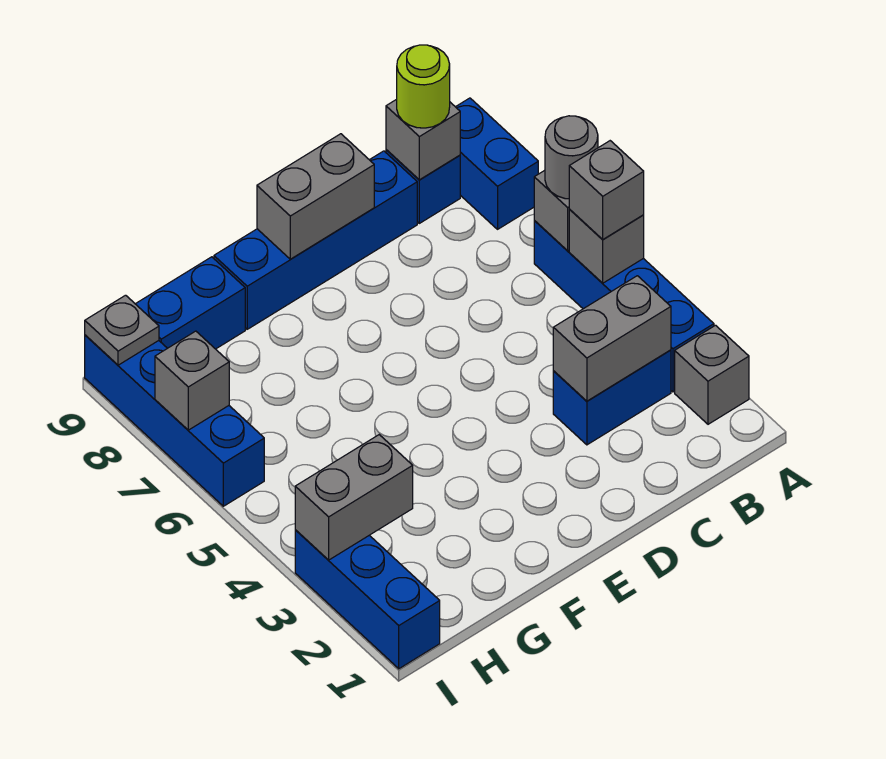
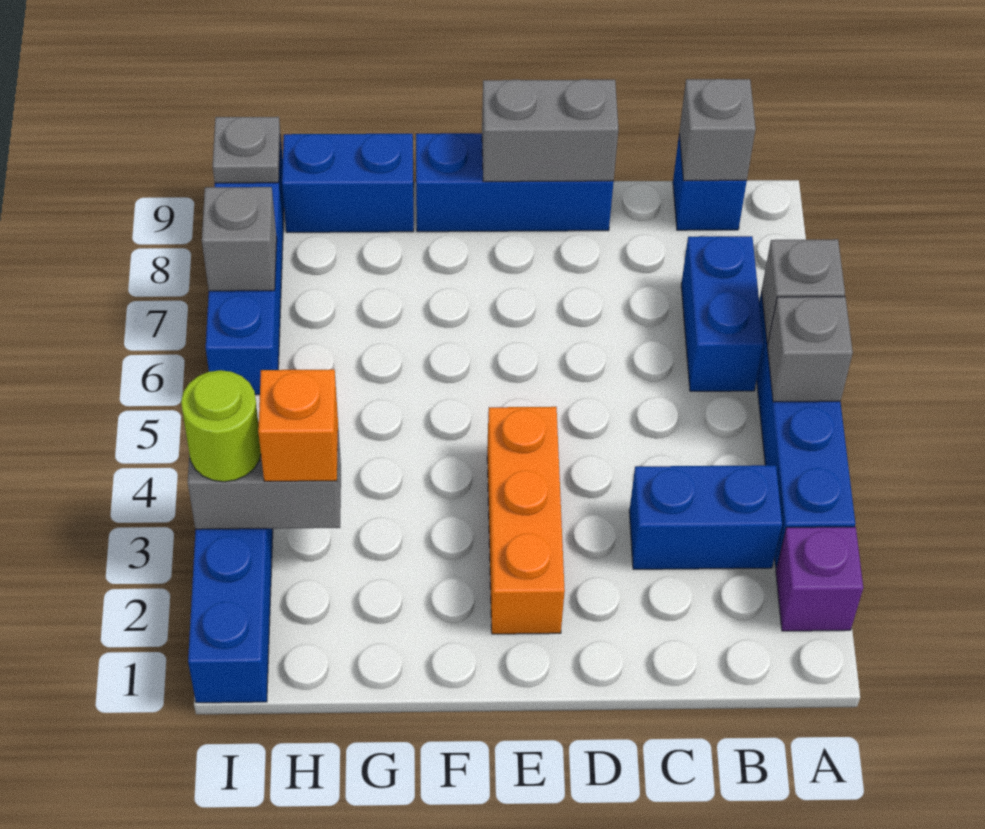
grey 1x1 brick [675,325,749,424] -> purple 1x1 brick [776,527,863,631]
grey 1x1 brick [569,141,644,240] -> none
grey 1x1 round brick [545,116,598,199] -> none
blue 1x2 brick [456,98,538,229] -> blue 1x2 brick moved to [681,236,764,391]
grey 1x2 brick [553,276,671,401] -> none
lime 1x1 round brick [397,45,450,128] -> lime 1x1 round brick moved to [181,370,261,482]
blue 1x4 brick [214,151,417,329] -> blue 1x3 brick [416,133,614,232]
none -> orange 1x3 brick [487,407,565,634]
none -> orange 1x1 brick [258,369,338,481]

